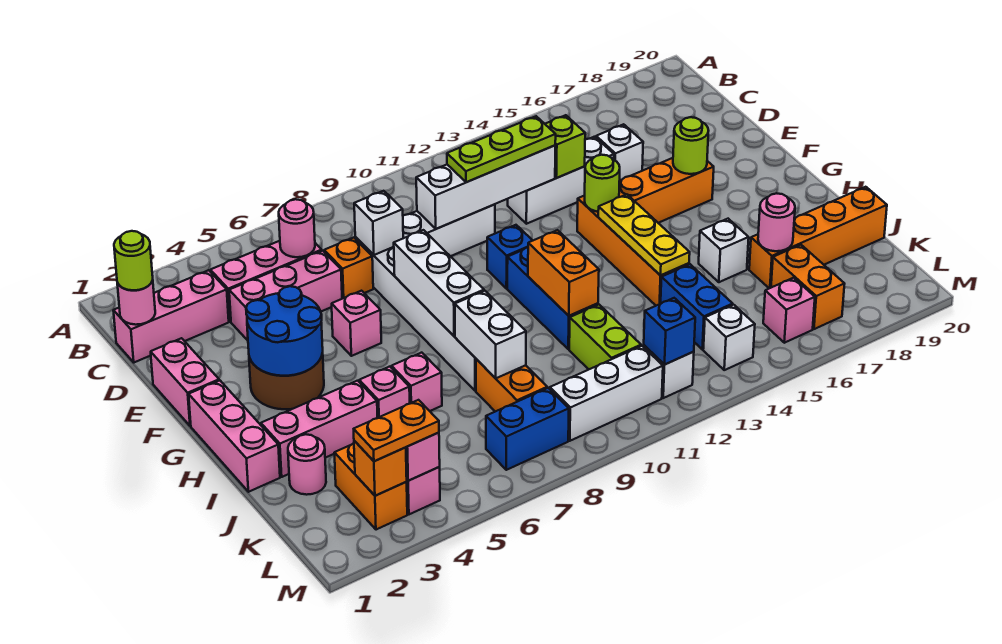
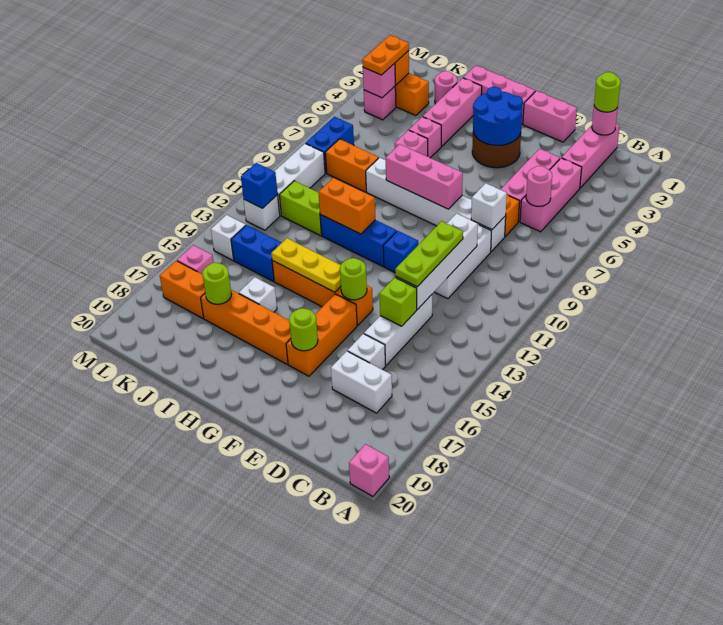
pink 1x1 brick [332,291,381,356] -> pink 1x1 brick moved to [349,444,389,496]
white 1x3 brick [394,230,484,336] -> pink 1x3 brick [386,144,463,209]
white 1x2 brick [455,291,526,378] -> white 1x2 brick moved to [331,351,392,413]
orange 1x4 brick [749,187,887,288] -> orange 1x4 brick turned to [201,290,291,364]
pink 1x1 round brick [758,193,795,251] -> lime 1x1 round brick [202,263,231,304]

